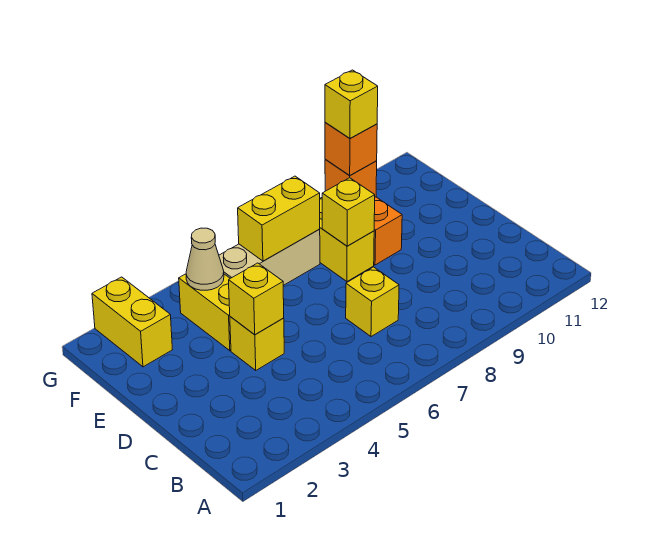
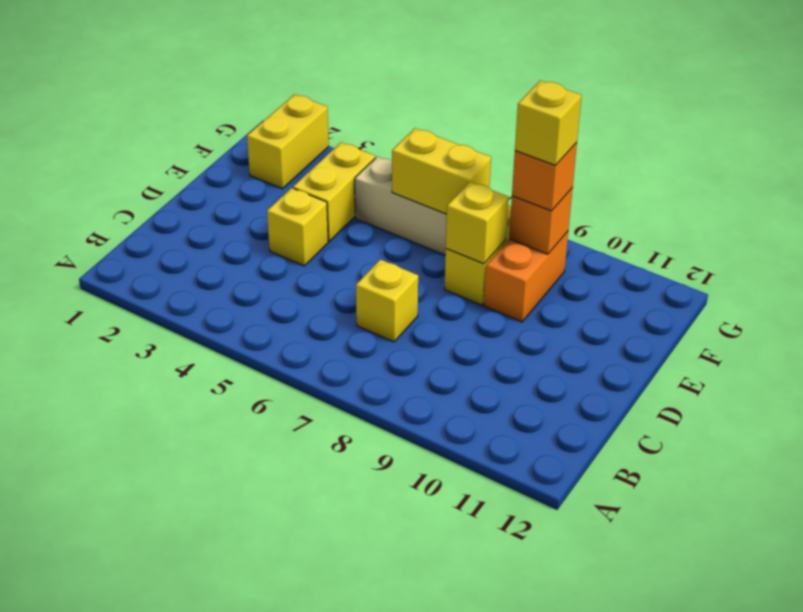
yellow 1x1 brick [229,263,284,335] -> none
tan 1x1 cone [186,228,224,290] -> none

